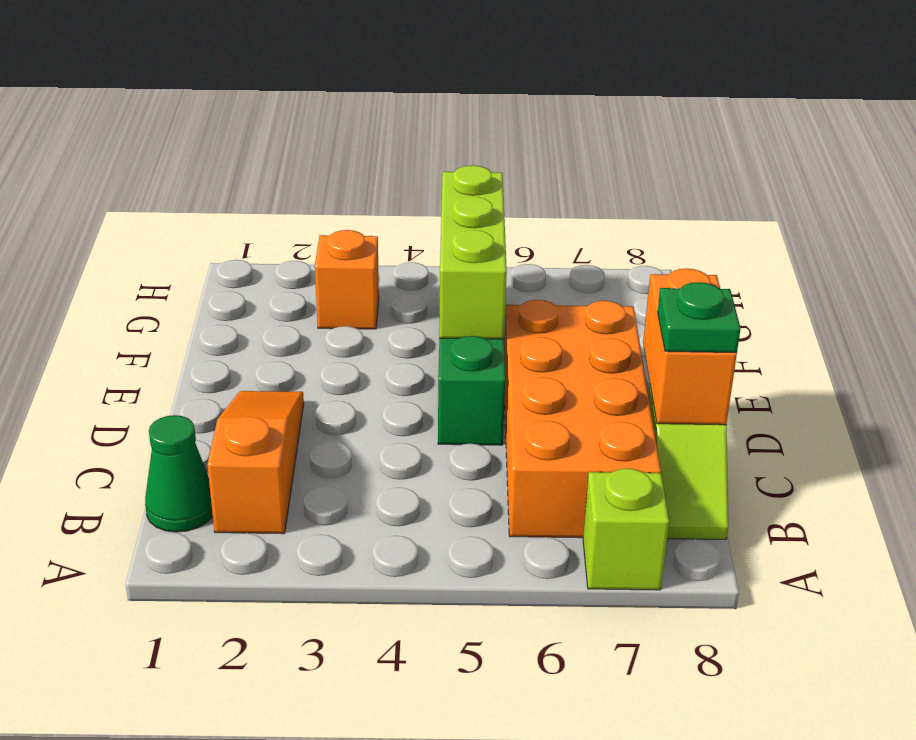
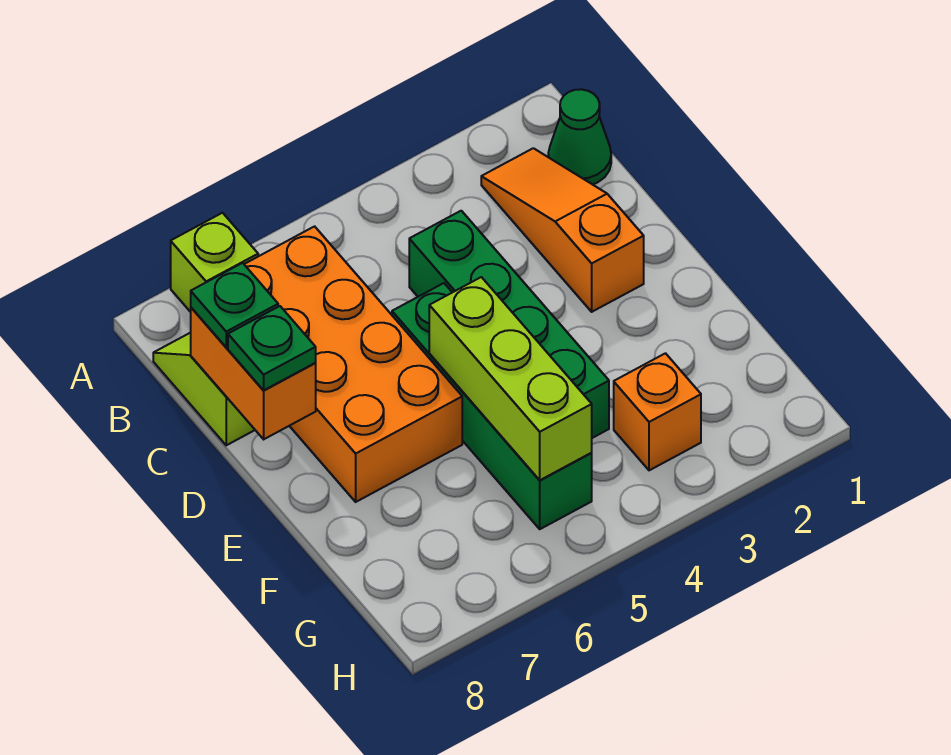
orange 1x3 slope [207,391,304,534] -> orange 1x3 slope turned to [481,148,644,312]
none -> green 1x4 brick [409,211,609,438]
none -> green 1x1 plate [228,306,316,390]

